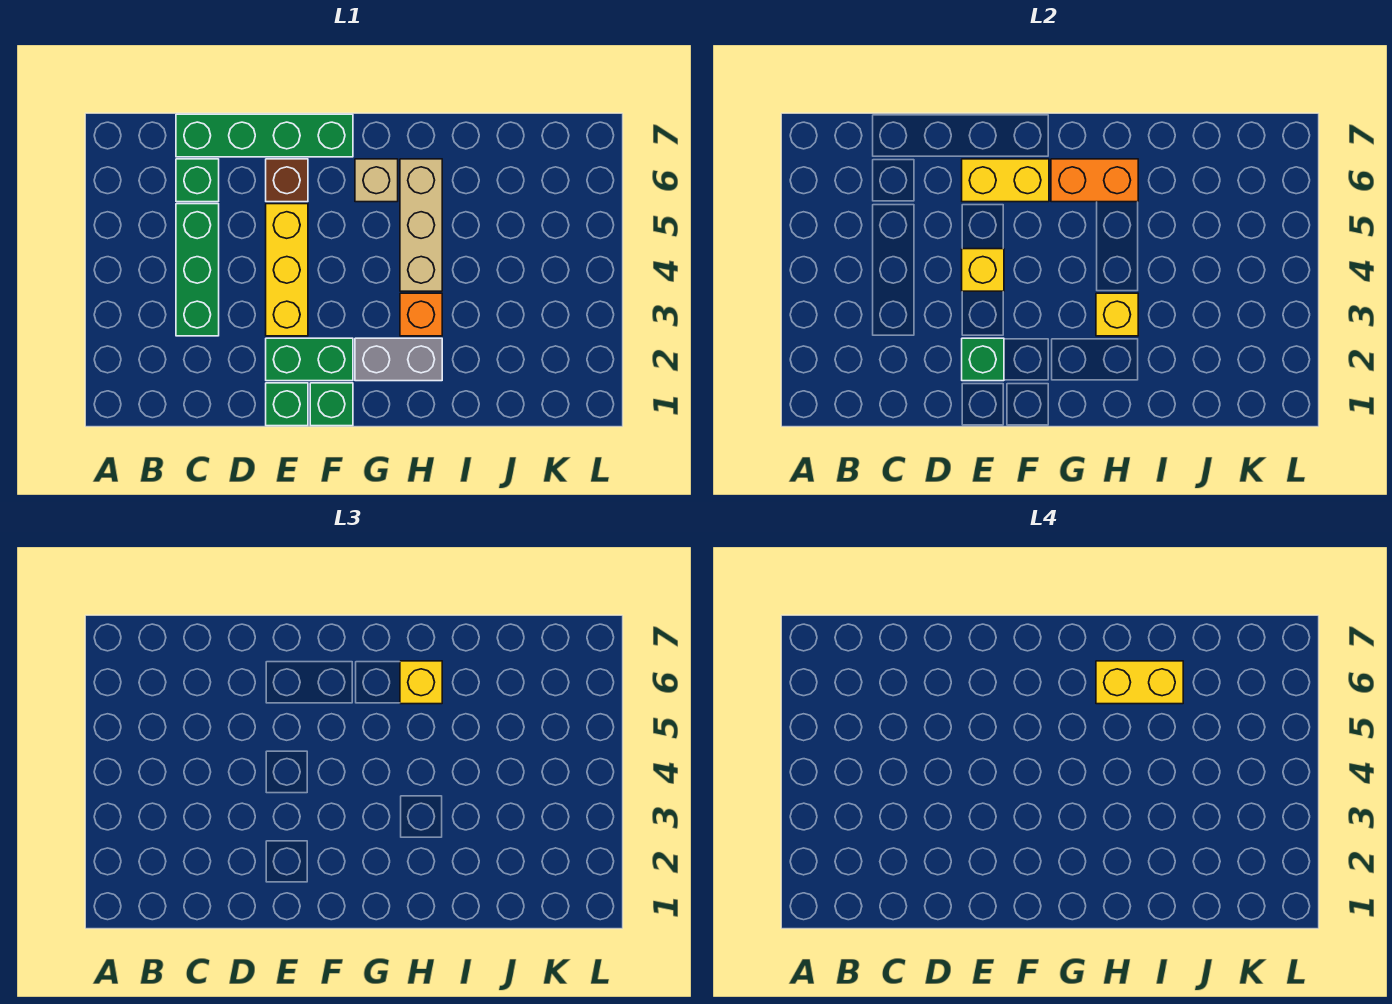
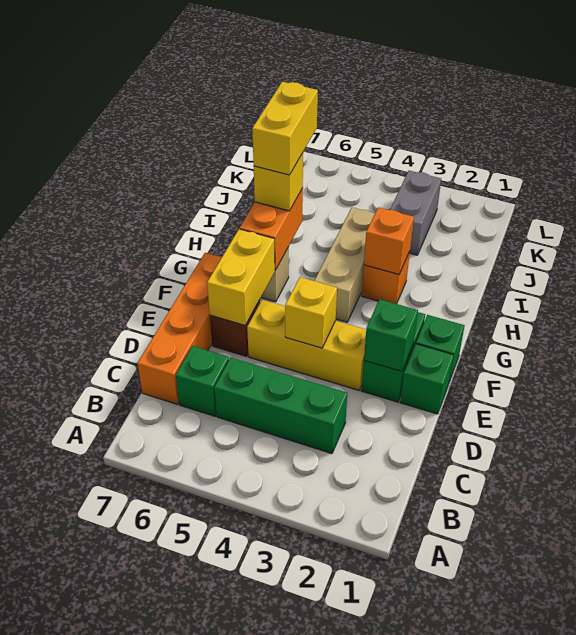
green 1x4 brick [176,114,353,157] -> orange 1x4 brick [137,253,222,404]
grey 1x2 brick [355,338,442,381] -> grey 1x2 brick moved to [390,171,441,255]
yellow 1x1 brick [1096,293,1138,336] -> orange 1x1 brick [364,207,414,274]
tan 1x3 brick [400,159,442,291] -> tan 1x3 brick turned to [314,207,375,322]

